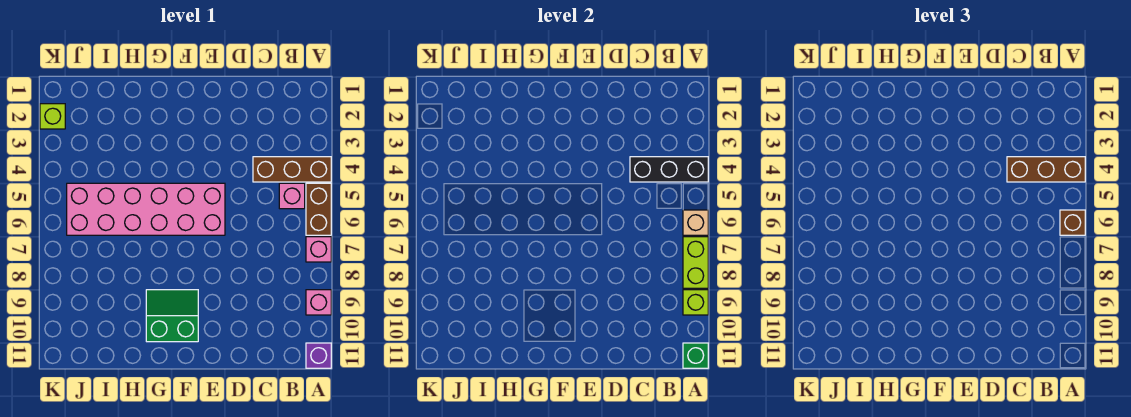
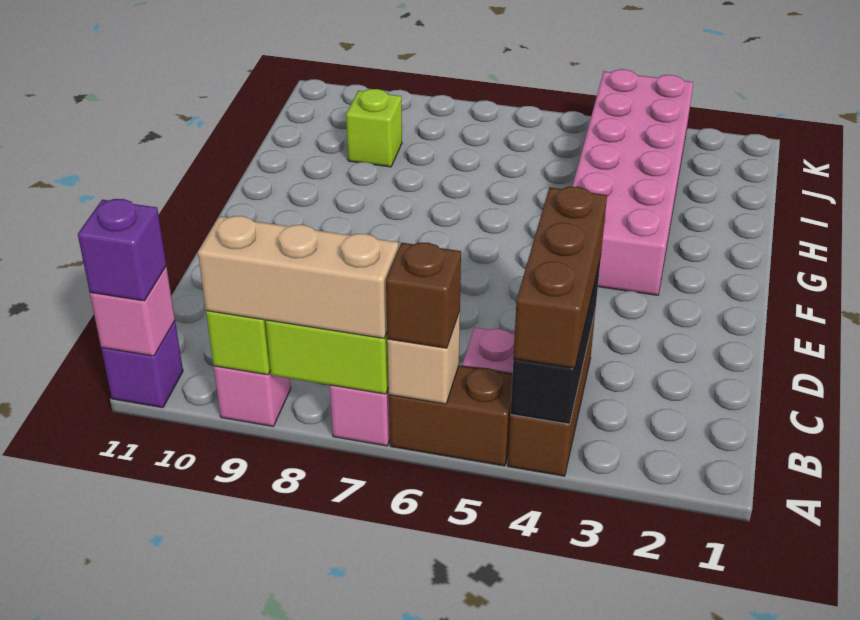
none -> tan 1x3 brick [198,216,398,338]
green 1x1 brick [683,343,708,368] -> pink 1x1 brick [90,266,175,356]
none -> purple 1x1 brick [78,199,166,301]
pink 2x6 brick [67,183,225,235] -> pink 2x6 brick moved to [572,69,693,295]
green 2x2 slope [146,290,198,342] -> none
lime 1x1 brick [40,104,65,129] -> lime 1x1 brick moved to [346,89,402,167]

